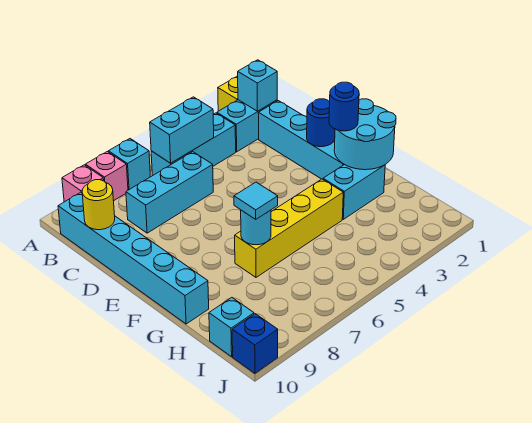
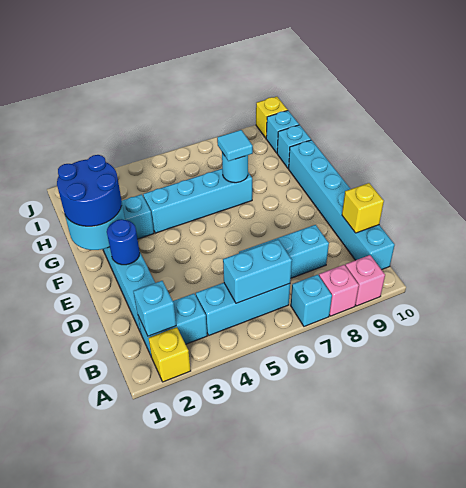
yellow 1x1 round brick [82,180,115,230] -> yellow 1x1 brick [342,183,384,233]
blue 1x1 round brick [329,82,359,131] -> blue 2x2 round brick [57,155,122,226]
yellow 1x4 brick [235,179,343,277] -> cyan 1x4 brick [143,169,252,233]
none -> cyan 1x1 brick [277,125,311,169]
blue 1x1 brick [232,314,278,373] -> yellow 1x1 brick [256,97,288,138]

